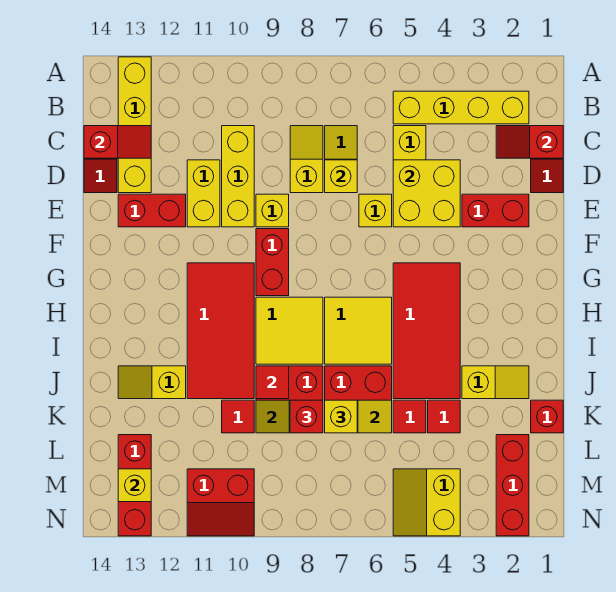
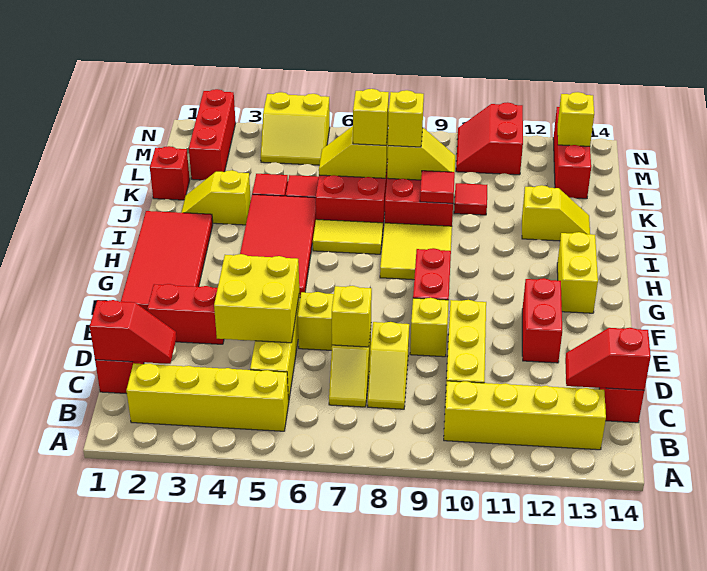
yellow 1x4 brick [118,57,151,193] -> yellow 1x4 brick turned to [444,381,606,450]
yellow 1x2 brick [187,160,220,227] -> yellow 1x2 brick moved to [557,232,598,313]
red 1x2 brick [118,194,186,227] -> red 1x2 brick turned to [522,278,562,363]
red 2x4 tile [187,263,254,399] -> red 2x4 tile moved to [121,211,213,311]
yellow 2x2 tile [325,297,392,364] -> yellow 1x2 tile [313,219,383,254]
red 1x1 brick [290,400,323,433] -> yellow 1x1 brick [388,90,424,147]
yellow 2x2 slope [393,469,460,536] -> yellow 2x2 slope turned to [261,92,330,165]
red 2x2 slope [187,469,254,536] -> red 2x2 slope turned to [456,102,523,175]

